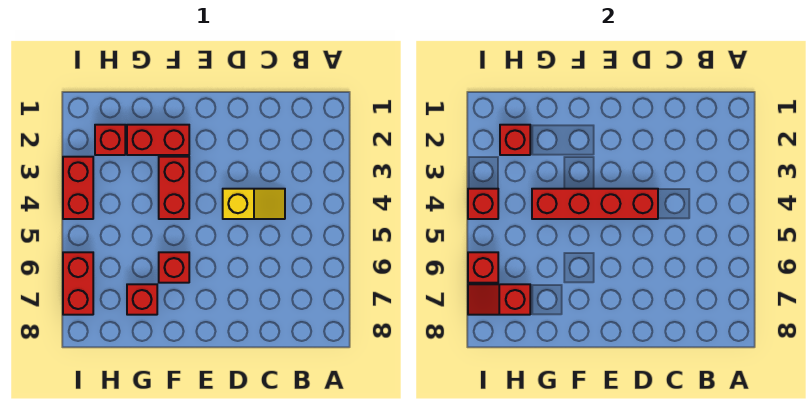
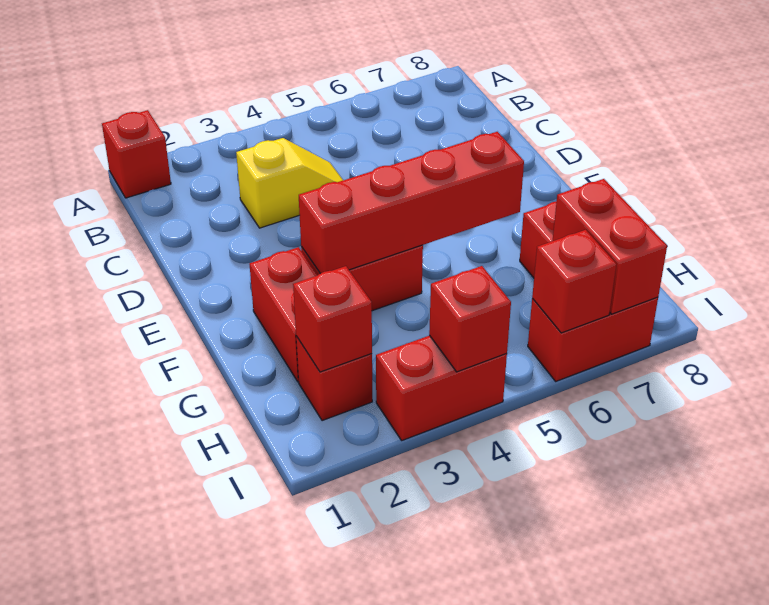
yellow 1x2 slope [223,189,285,219] -> yellow 1x2 slope turned to [236,138,343,228]
red 1x4 brick [532,189,658,219] -> red 1x4 brick turned to [299,132,524,274]
red 1x1 brick [159,252,189,283] -> red 1x1 brick moved to [102,110,171,198]
red 1x2 slope [468,284,530,315] -> red 1x2 brick [553,179,667,314]

